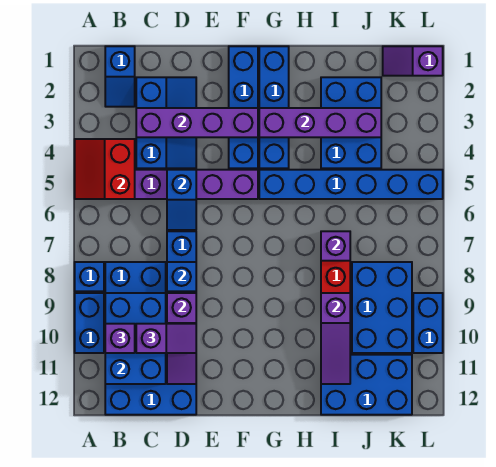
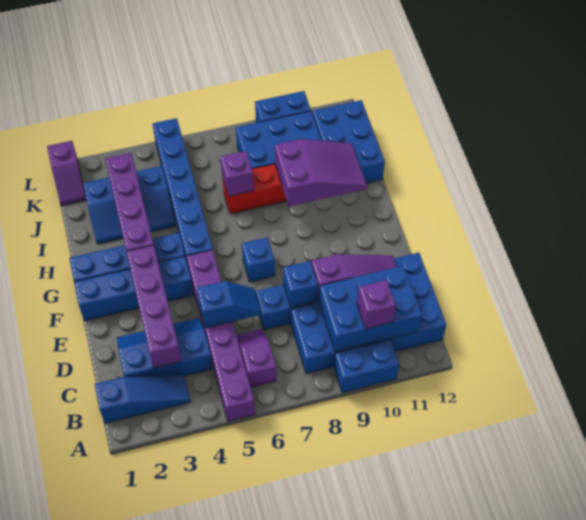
red 2x2 slope [75,139,135,199] -> none
blue 1x1 brick [75,262,104,291] -> blue 1x1 brick moved to [242,237,275,282]
blue 1x2 slope [105,46,135,107] -> blue 1x3 slope [95,375,191,423]
purple 1x2 slope [136,324,196,353] -> purple 1x2 slope moved to [236,329,276,387]
blue 2x3 brick [321,77,381,168] -> blue 2x3 slope [83,166,176,244]
purple 1x3 slope [321,293,350,384] -> purple 2x3 slope [275,139,367,206]

